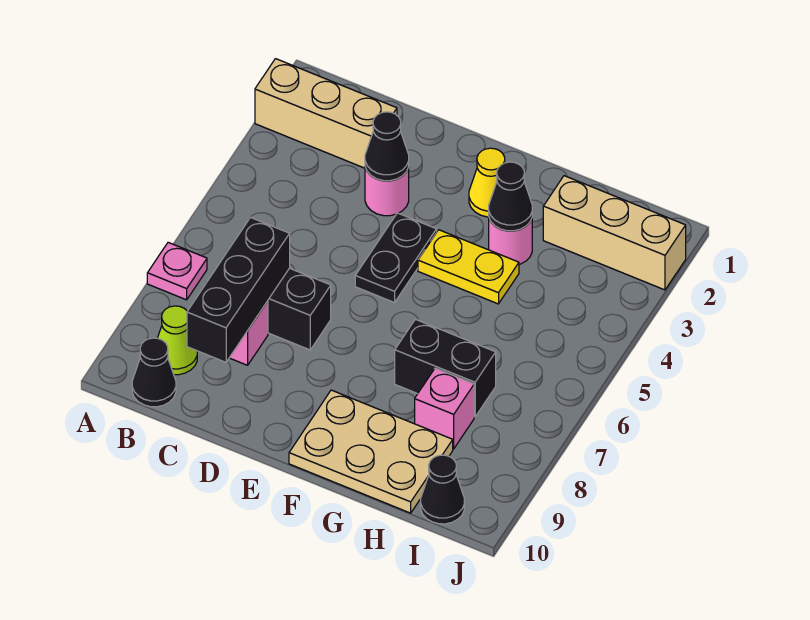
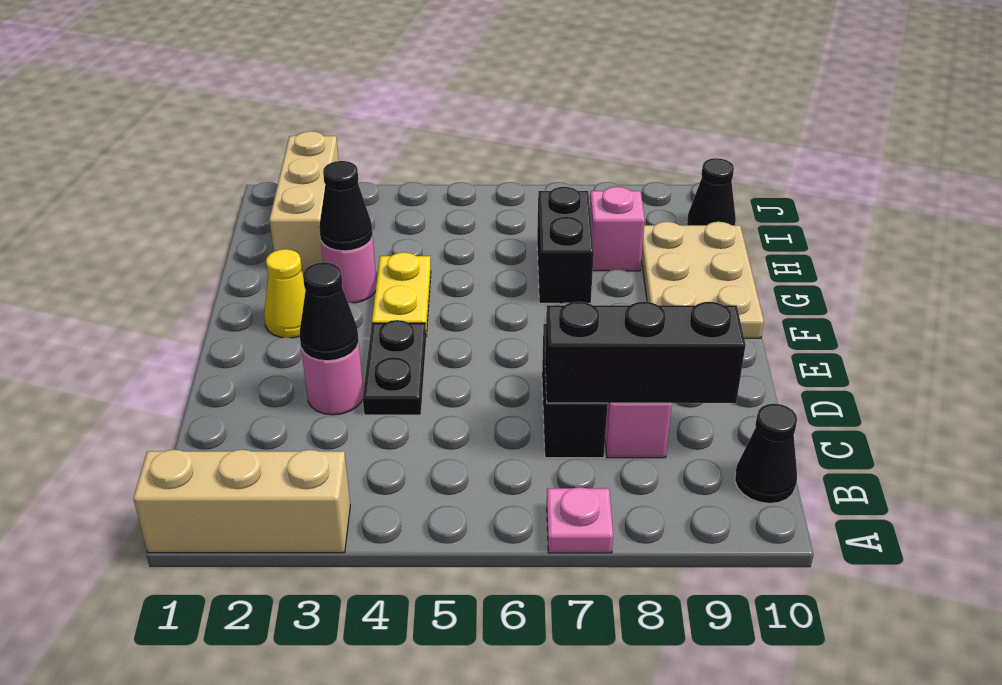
tan 1x3 brick [255,59,397,168] -> tan 1x3 brick turned to [133,450,350,553]
lime 1x1 cone [158,306,197,375] -> none
black 1x2 plate [355,213,437,303] -> black 1x2 plate turned to [363,320,426,415]

